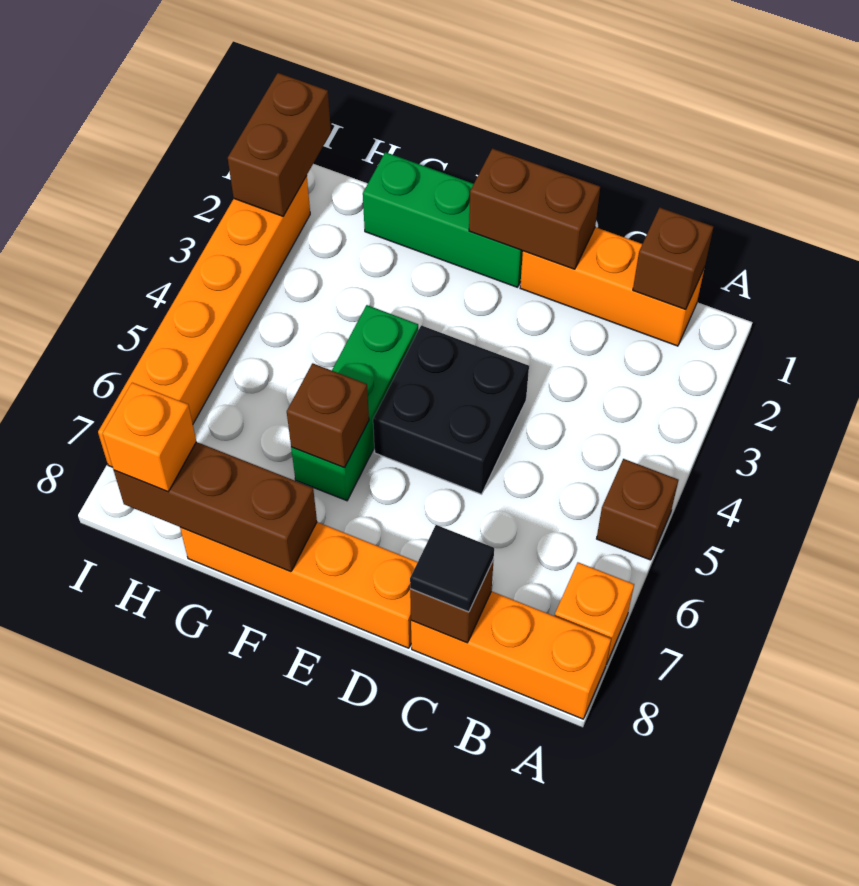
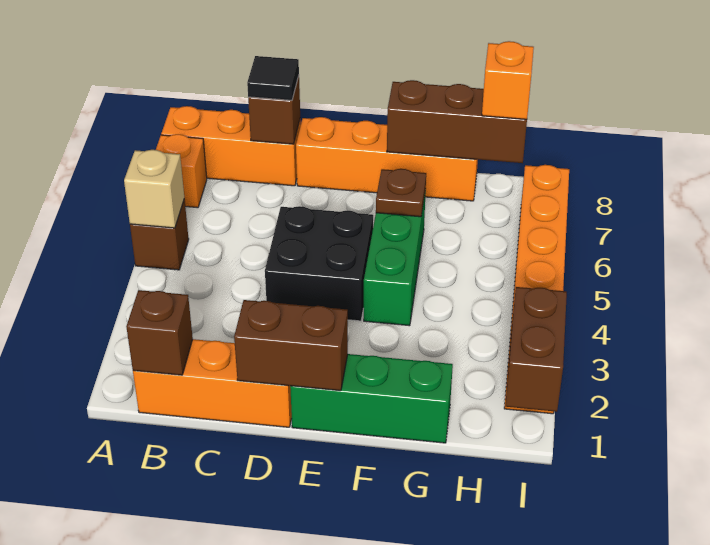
none -> tan 1x1 brick [124,150,184,228]
brown 1x1 brick [287,363,369,468] -> brown 1x1 plate [376,169,426,217]

